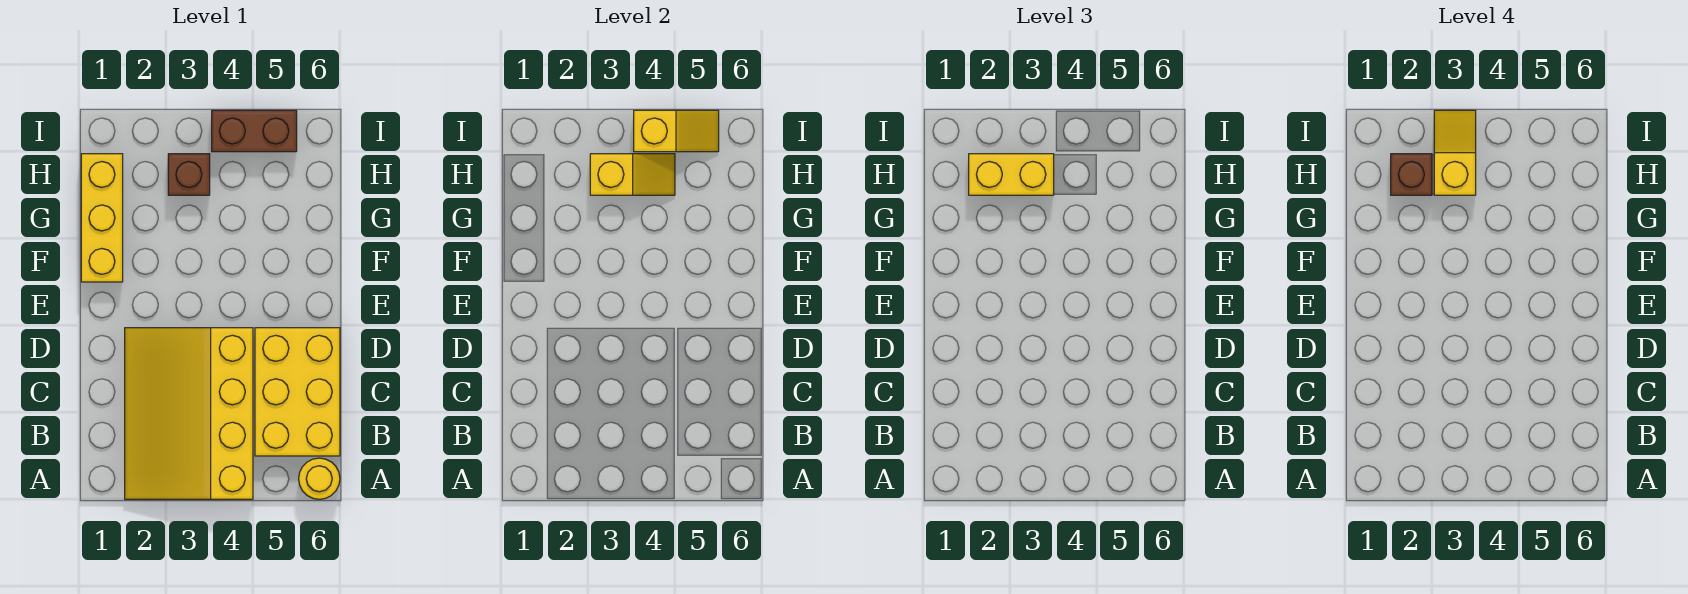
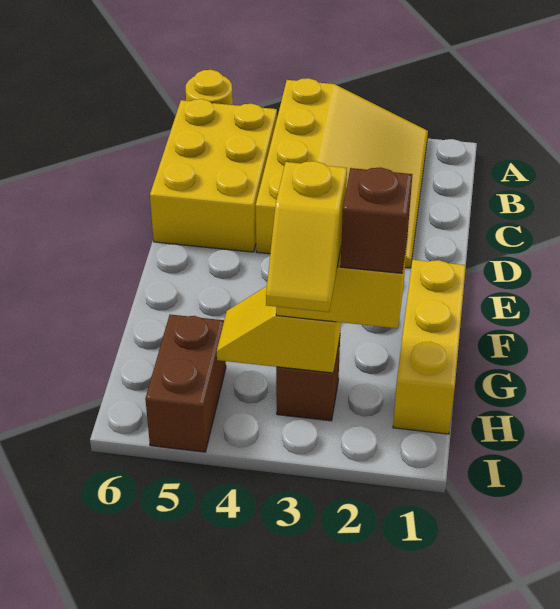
brown 1x2 brick [212,110,297,152] -> brown 1x2 brick turned to [145,315,226,452]
yellow 1x2 slope [634,110,719,152] -> none

